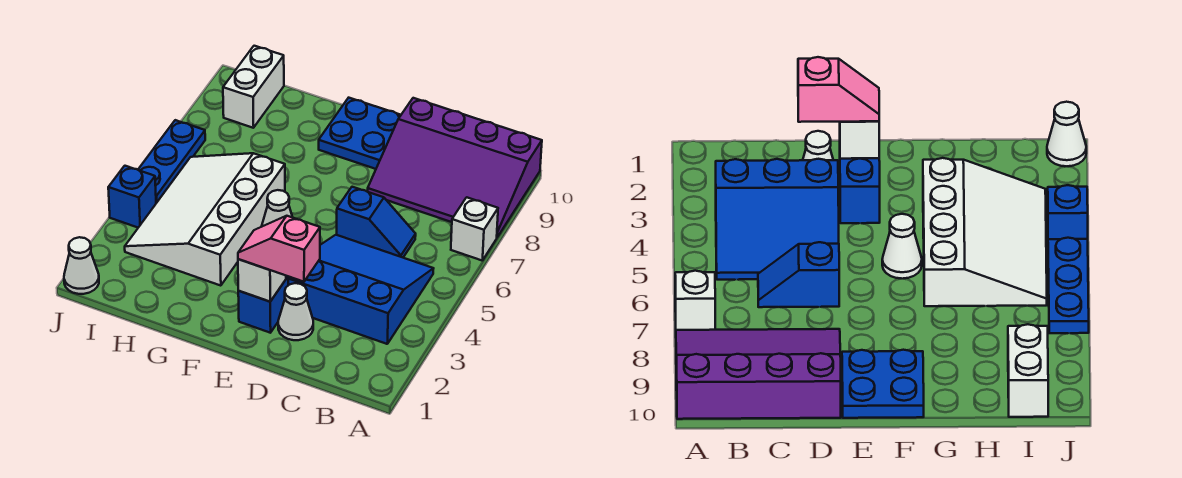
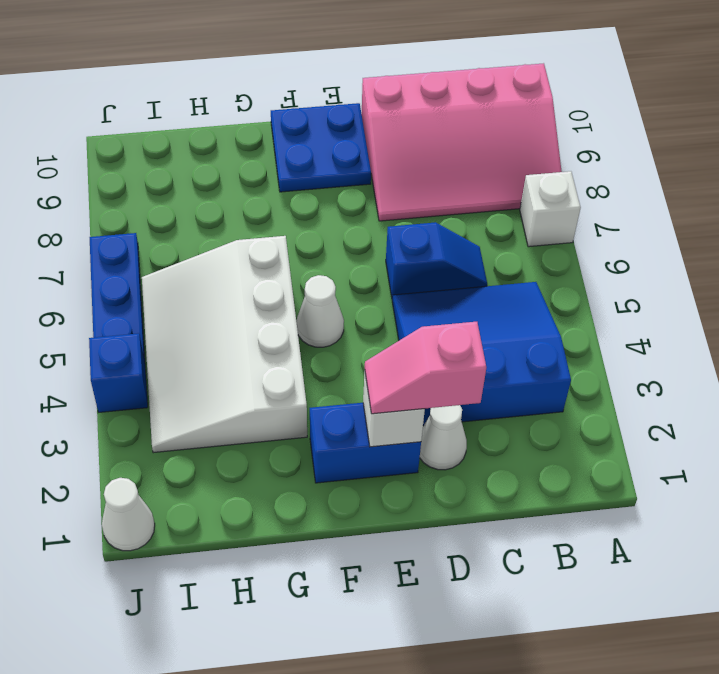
purple 3x4 slope [368,98,542,237] -> pink 3x4 slope [362,63,562,221]
blue 1x2 brick [238,276,289,333] -> blue 1x2 brick turned to [310,403,421,483]
white 1x2 brick [223,46,284,128] -> none

